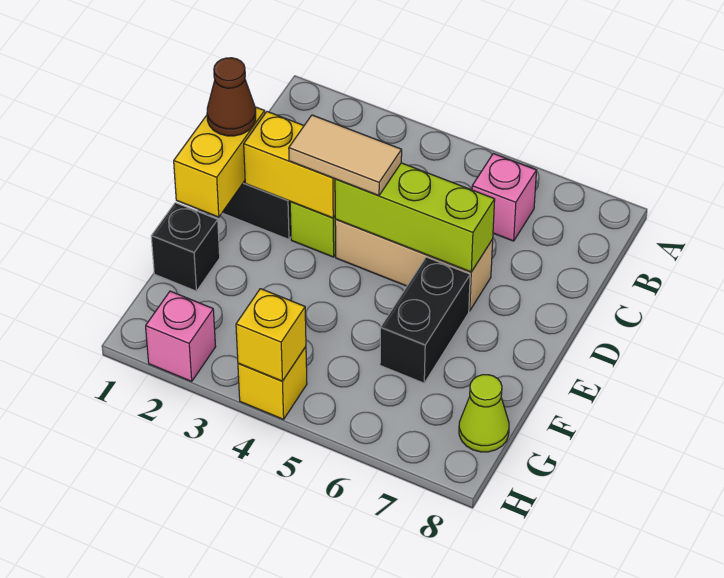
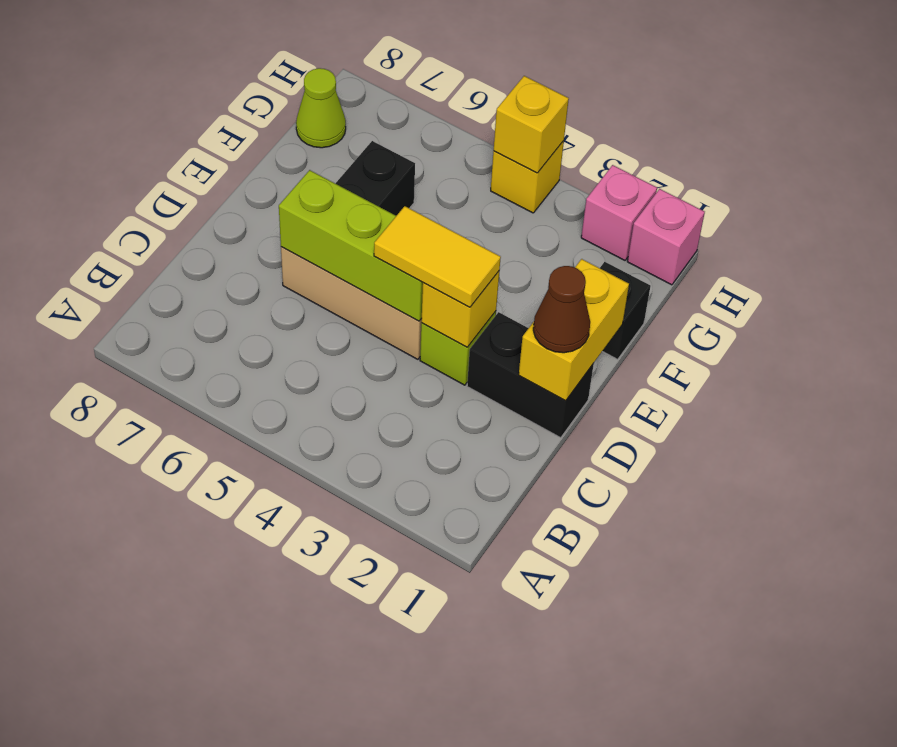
pink 1x1 brick [472,154,537,241] -> pink 1x1 brick moved to [627,189,705,285]
yellow 1x2 brick [244,112,335,218] -> yellow 1x1 brick [421,271,499,347]
tan 1x2 tile [289,115,402,196] -> yellow 1x2 tile [374,206,501,307]

